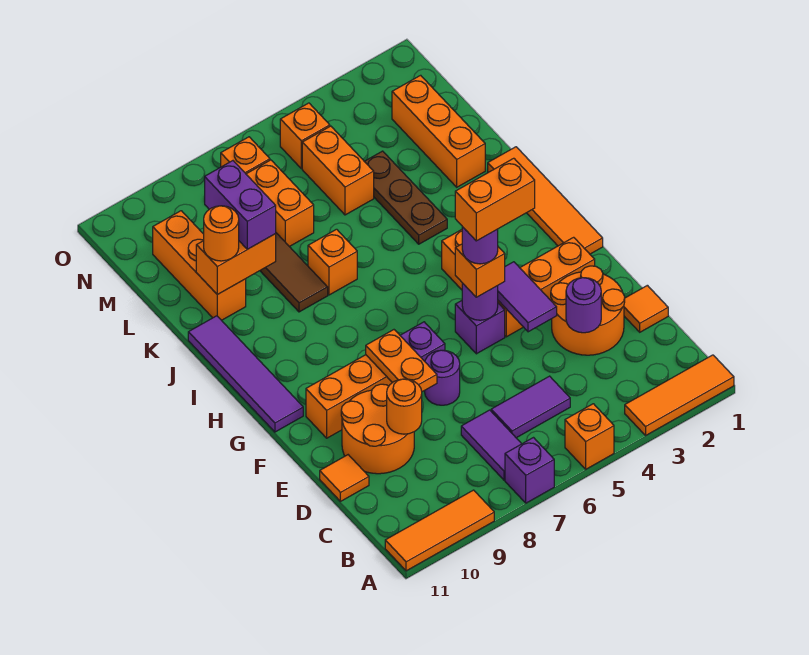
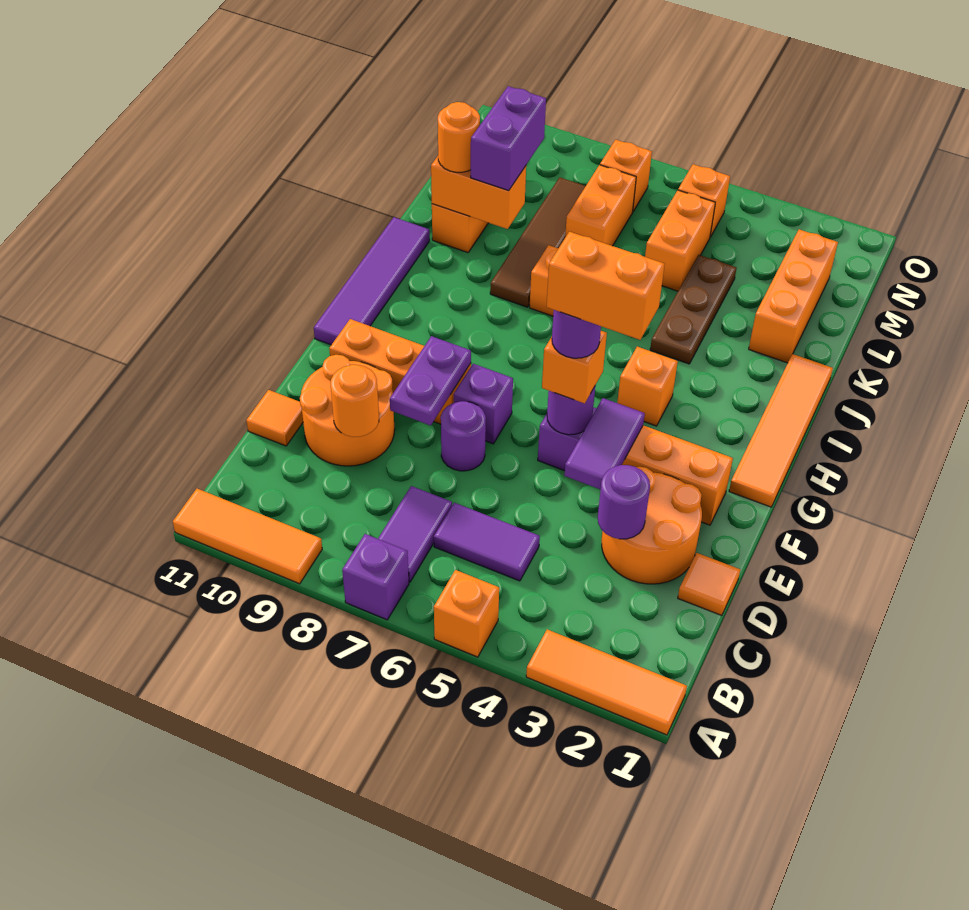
orange 1x2 plate [366,330,437,392] -> purple 1x2 plate [390,336,471,425]

